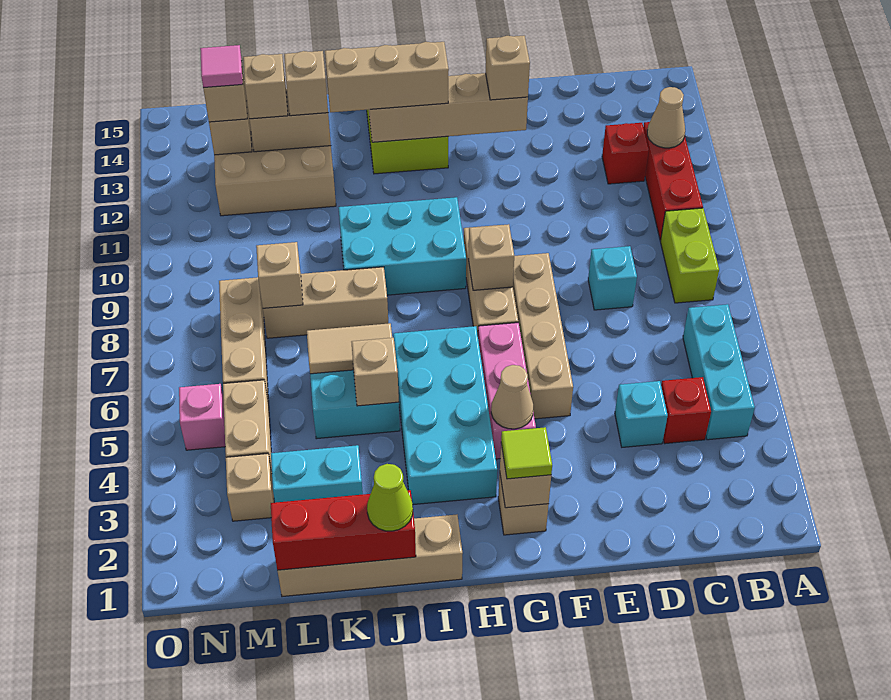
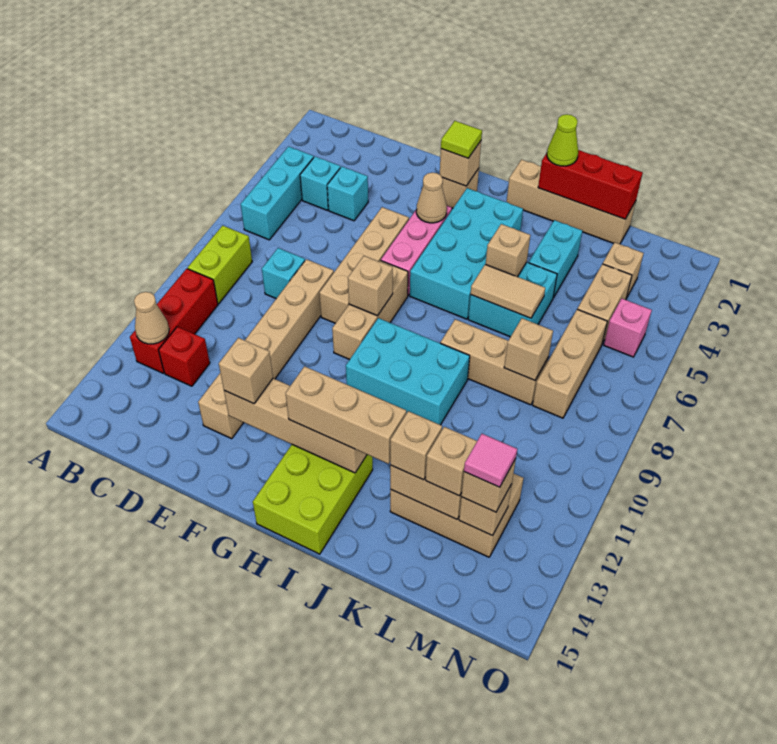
red 1x1 brick [661,377,711,444] -> cyan 1x1 brick [300,156,341,210]
none -> tan 1x6 brick [198,259,334,439]
cyan 1x2 brick [271,445,363,503] -> cyan 1x2 brick turned to [529,220,582,298]

